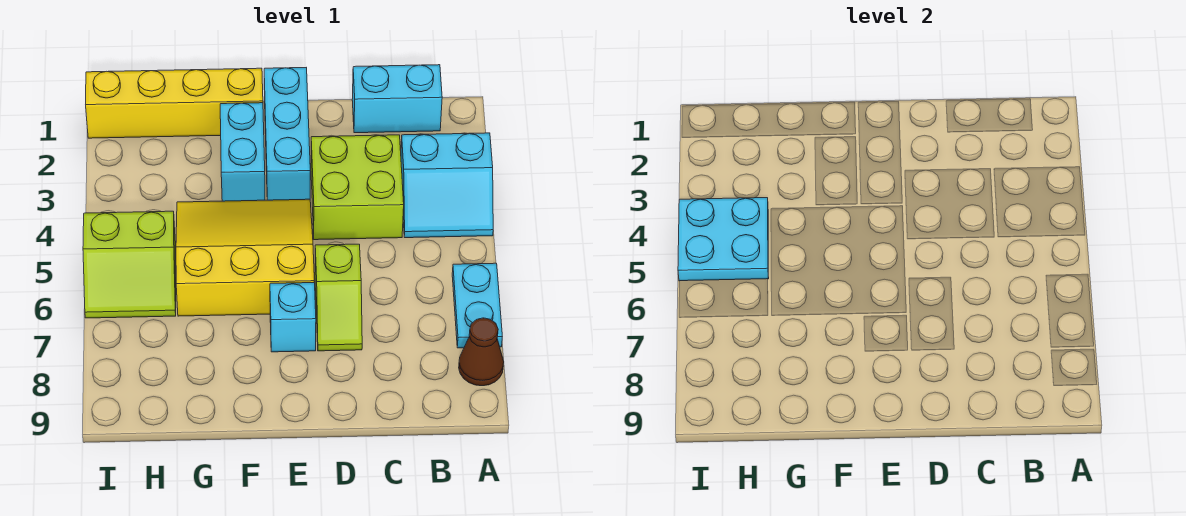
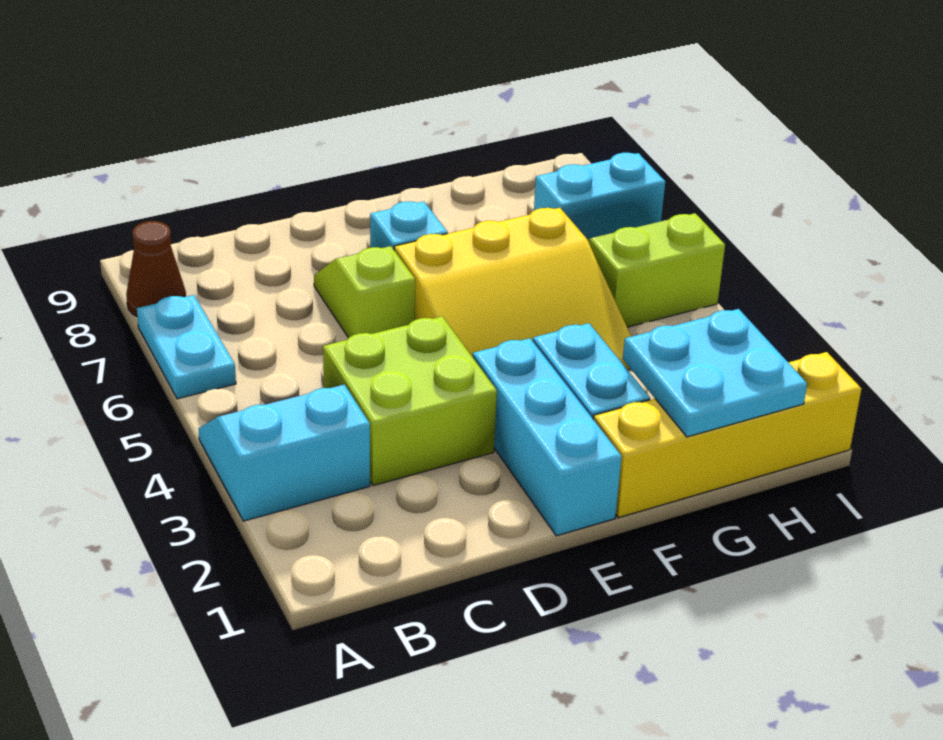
cyan 1x2 brick [352,65,442,133] -> cyan 1x2 brick moved to [534,153,665,240]
cyan 2x2 plate [678,198,769,281] -> cyan 2x2 plate moved to [623,309,807,437]

